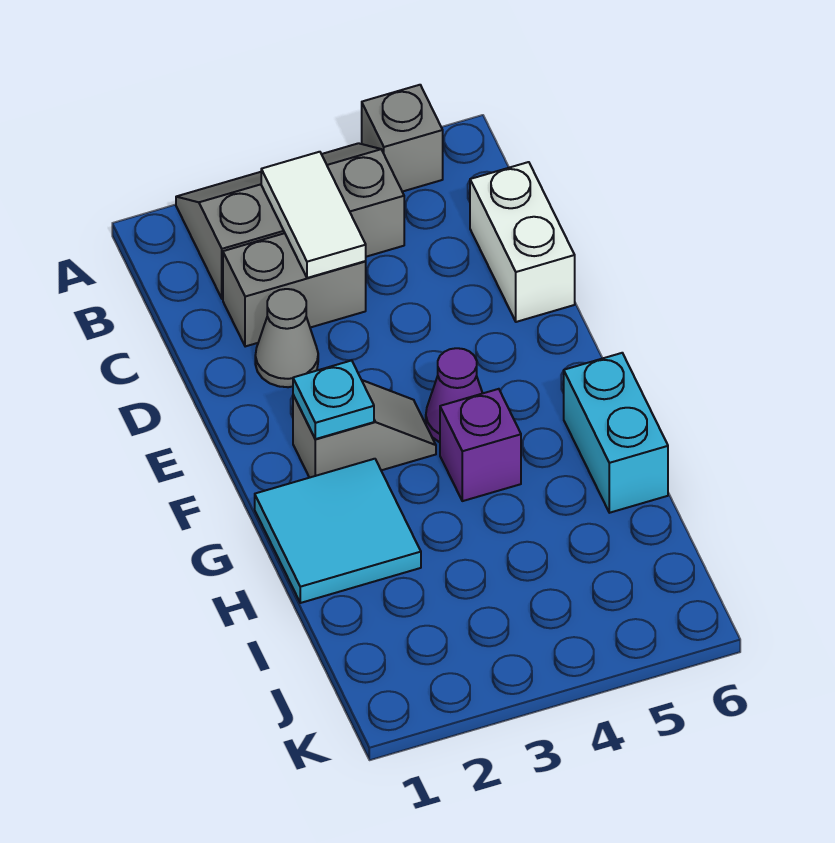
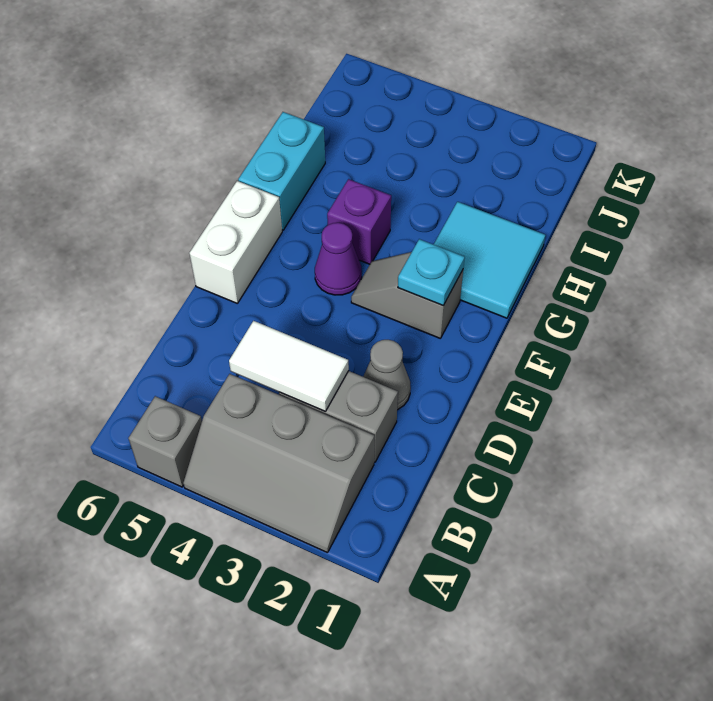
white 1x2 tile [261,152,366,278] -> white 1x2 tile turned to [229,321,349,411]
white 1x2 brick [470,162,575,322] -> white 1x2 brick moved to [189,181,282,303]

